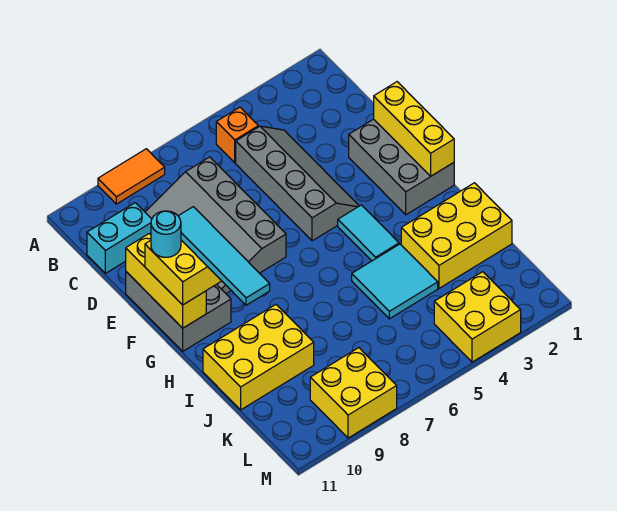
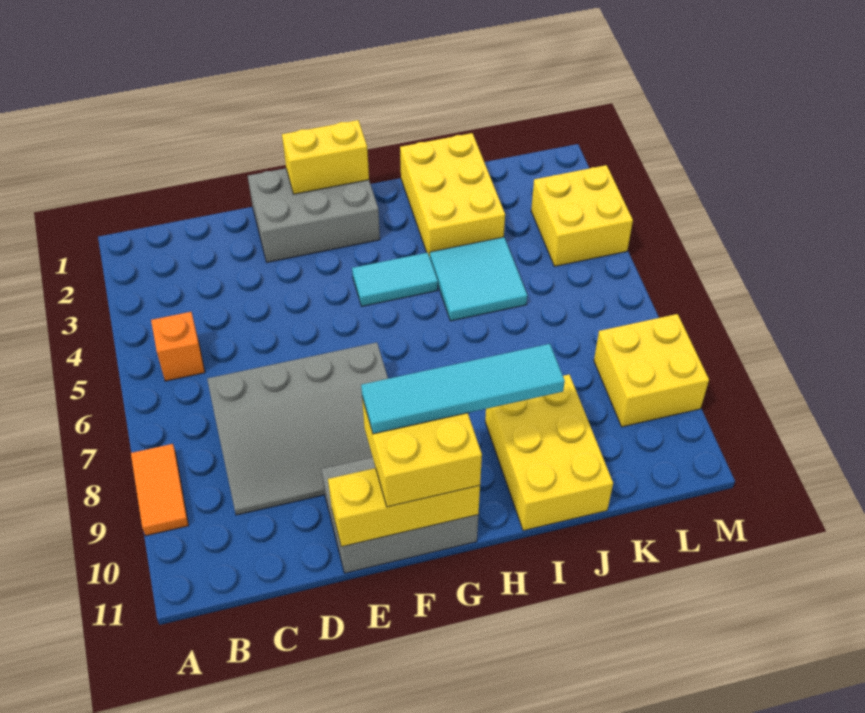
grey 2x4 slope [236,126,359,241] -> none
cyan 1x2 brick [87,203,152,273] -> none
yellow 1x3 brick [374,82,454,176] -> yellow 1x2 brick [282,120,369,194]
cyan 1x1 round brick [151,211,181,257] -> none

